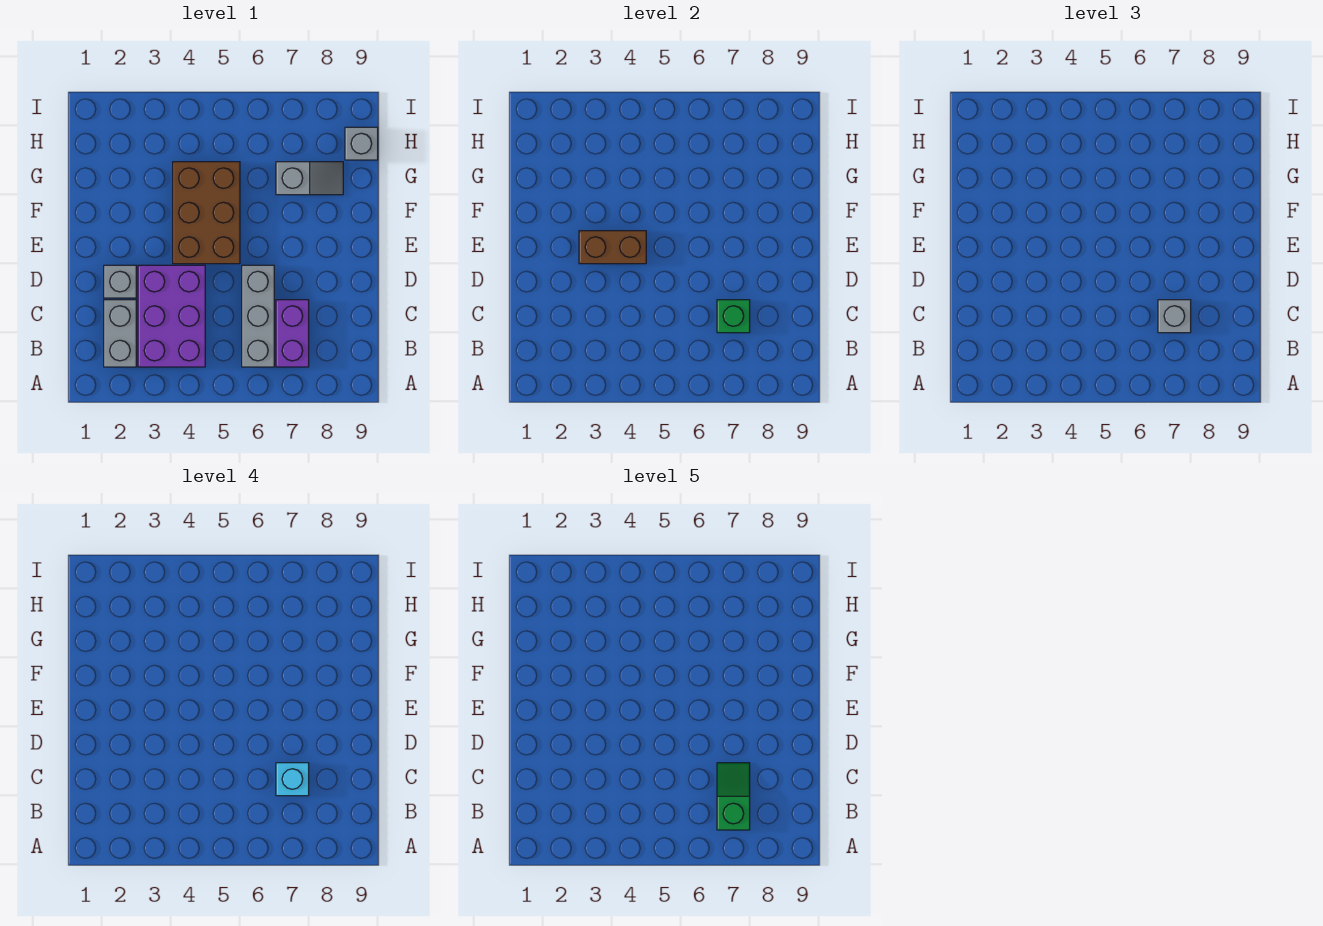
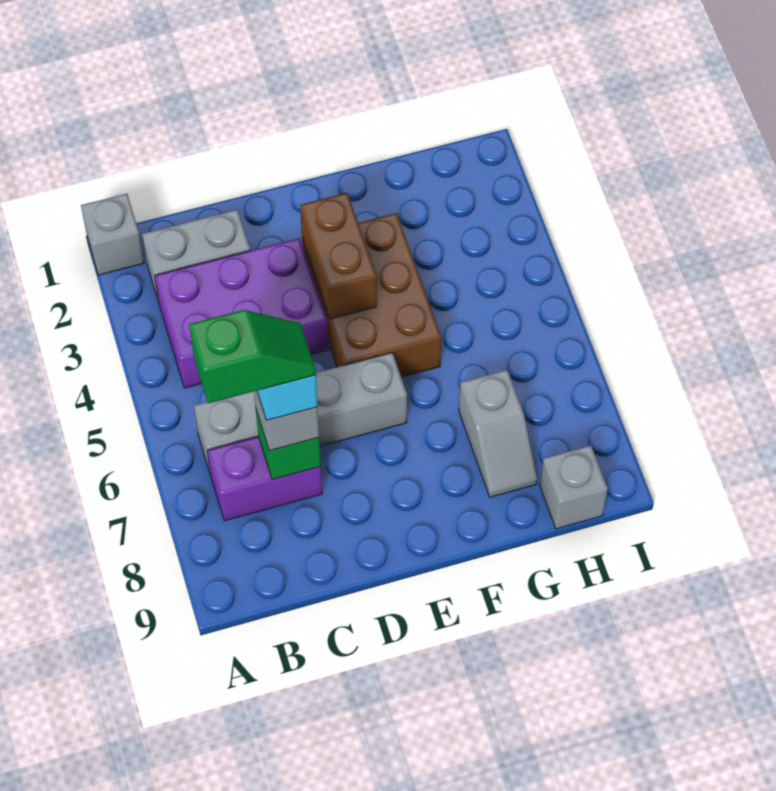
grey 1x3 brick [242,265,274,367] -> grey 1x4 brick [194,353,407,475]
grey 1x1 brick [104,265,136,298] -> grey 1x1 brick moved to [81,194,144,275]
brown 2x3 brick [173,162,240,264] -> brown 2x3 brick turned to [302,213,441,377]

